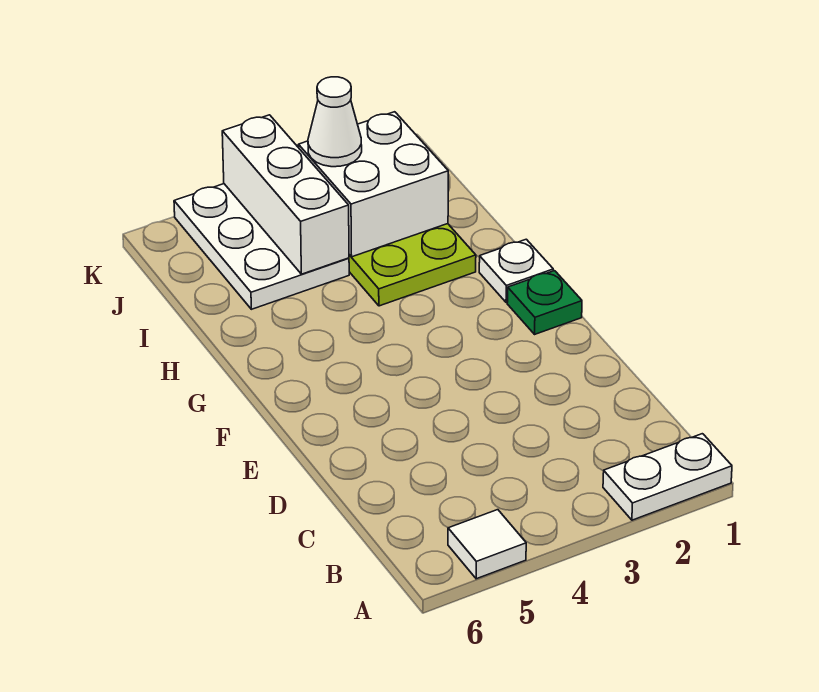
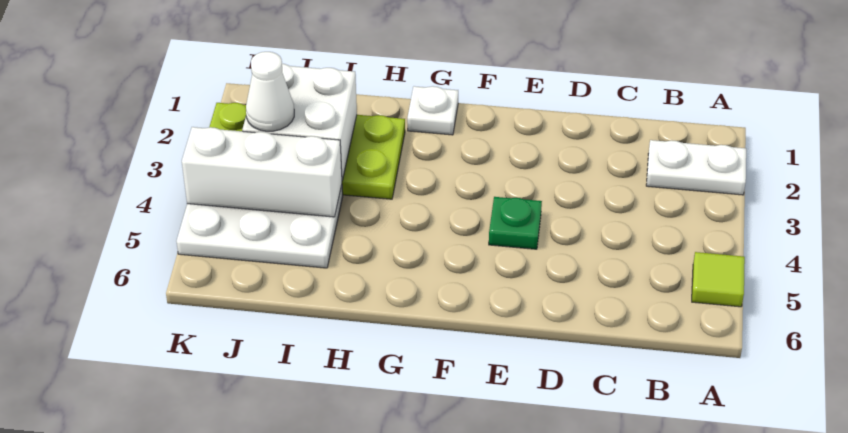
white 1x2 plate [603,434,732,520] -> white 1x2 plate turned to [646,140,746,195]
white 1x1 tile [448,510,526,579] -> lime 1x1 tile [692,252,745,307]
green 1x1 plate [507,271,582,334] -> green 1x1 plate moved to [489,197,542,249]

